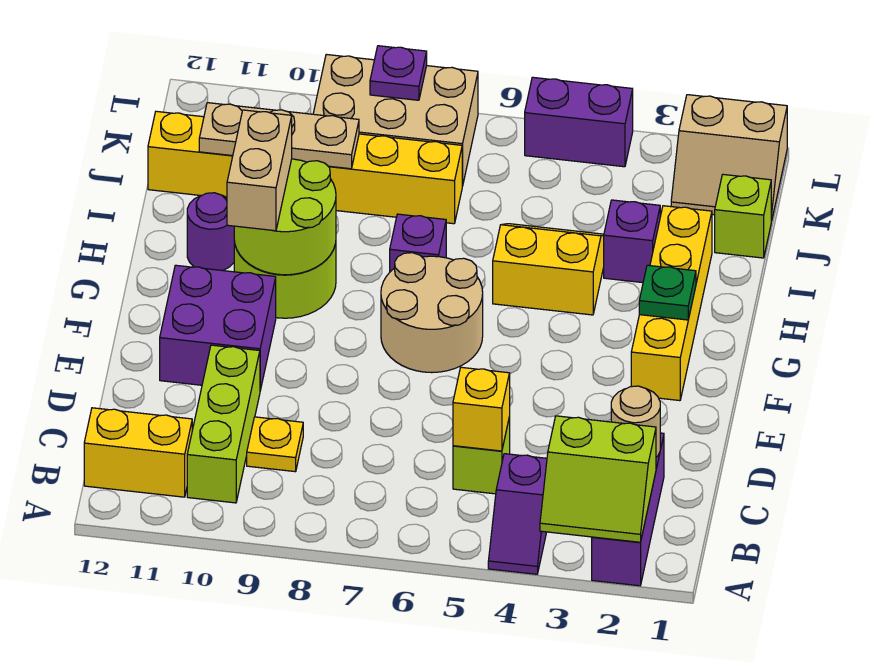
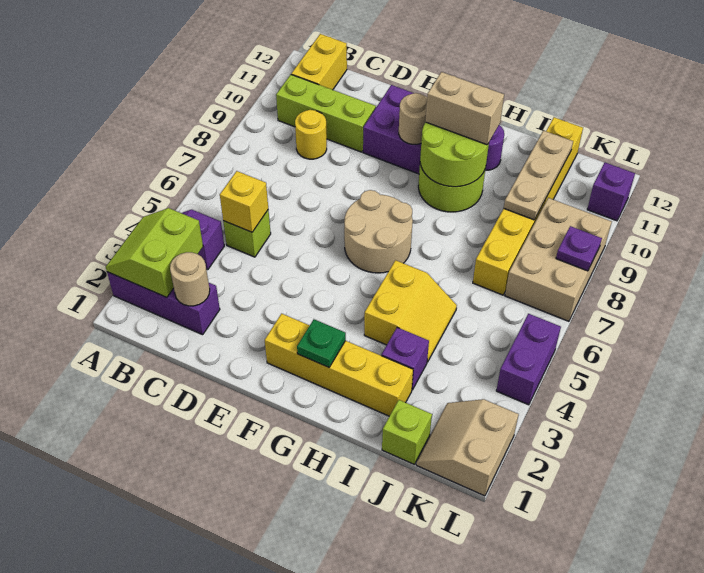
yellow 1x1 plate [247,417,303,472] -> yellow 1x1 round brick [295,110,327,159]
none -> tan 1x1 round brick [399,93,427,144]
purple 1x1 brick [390,214,446,272] -> purple 1x1 brick moved to [587,162,635,221]

